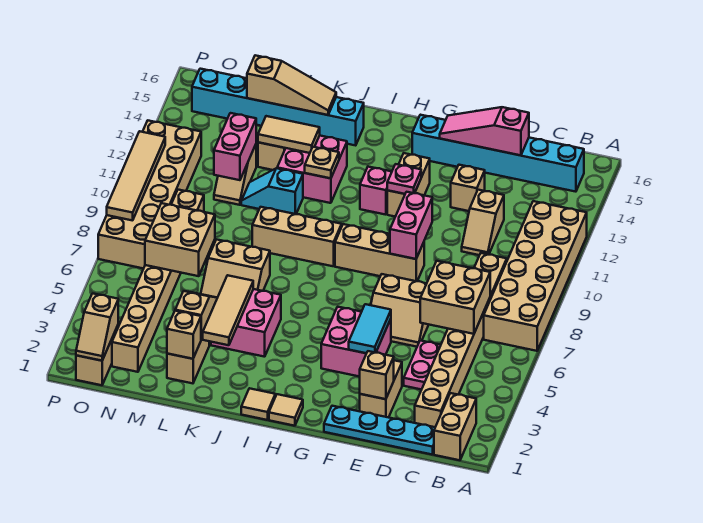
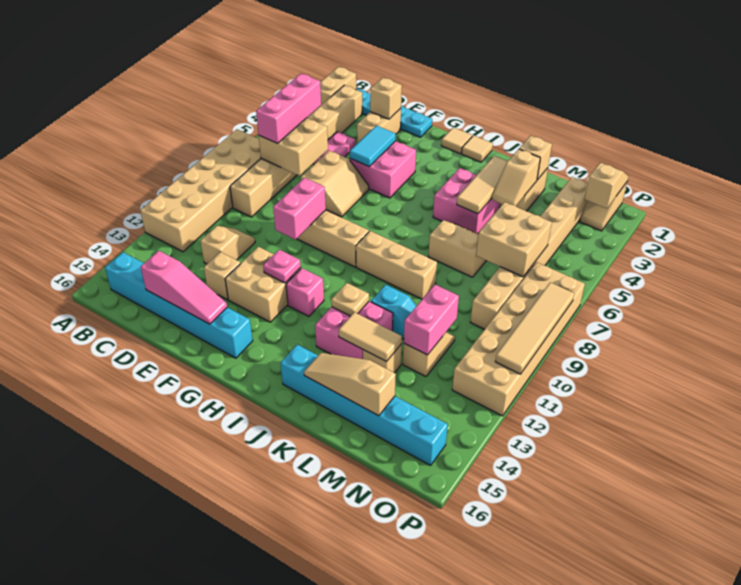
none -> pink 1x3 brick [256,74,321,143]
tan 2x2 slope [371,274,429,347] -> tan 2x2 slope turned to [301,151,369,217]
tan 1x2 brick [387,153,430,217] -> tan 2x2 brick [225,247,301,322]

